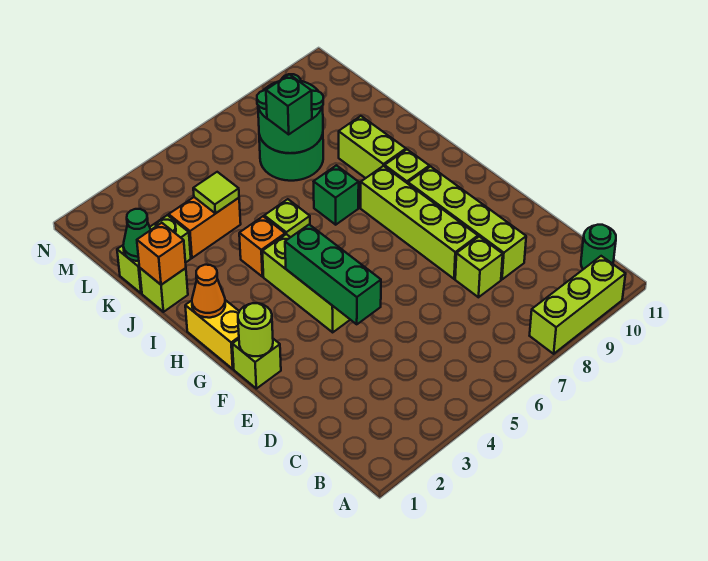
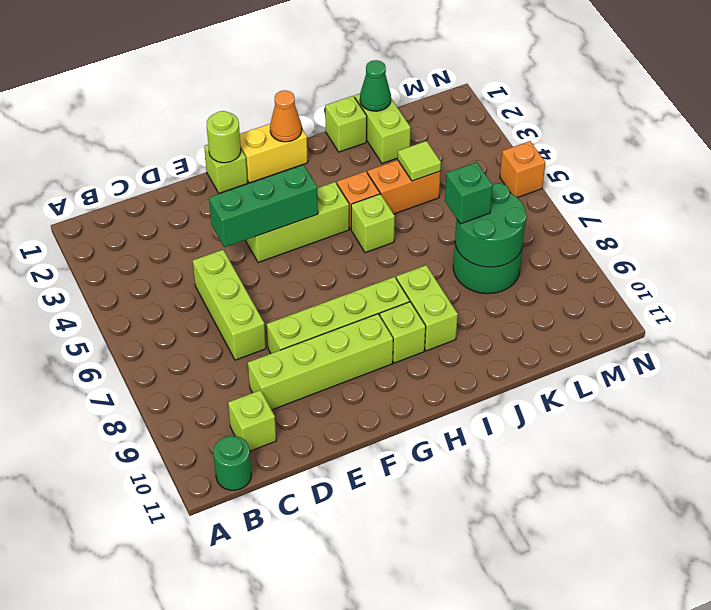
lime 1x3 brick [530,256,626,354] -> lime 1x3 brick moved to [193,250,266,360]
lime 1x1 brick [455,237,503,297] -> lime 1x1 brick moved to [228,390,276,451]
green 1x1 brick [314,165,359,225] -> none
lime 1x2 brick [339,116,406,178] -> lime 1x2 brick turned to [396,265,458,351]
orange 1x1 brick [137,223,186,285] -> orange 1x1 brick moved to [500,141,545,198]
orange 1x2 brick [169,197,241,258] -> orange 1x2 brick turned to [367,160,441,214]

